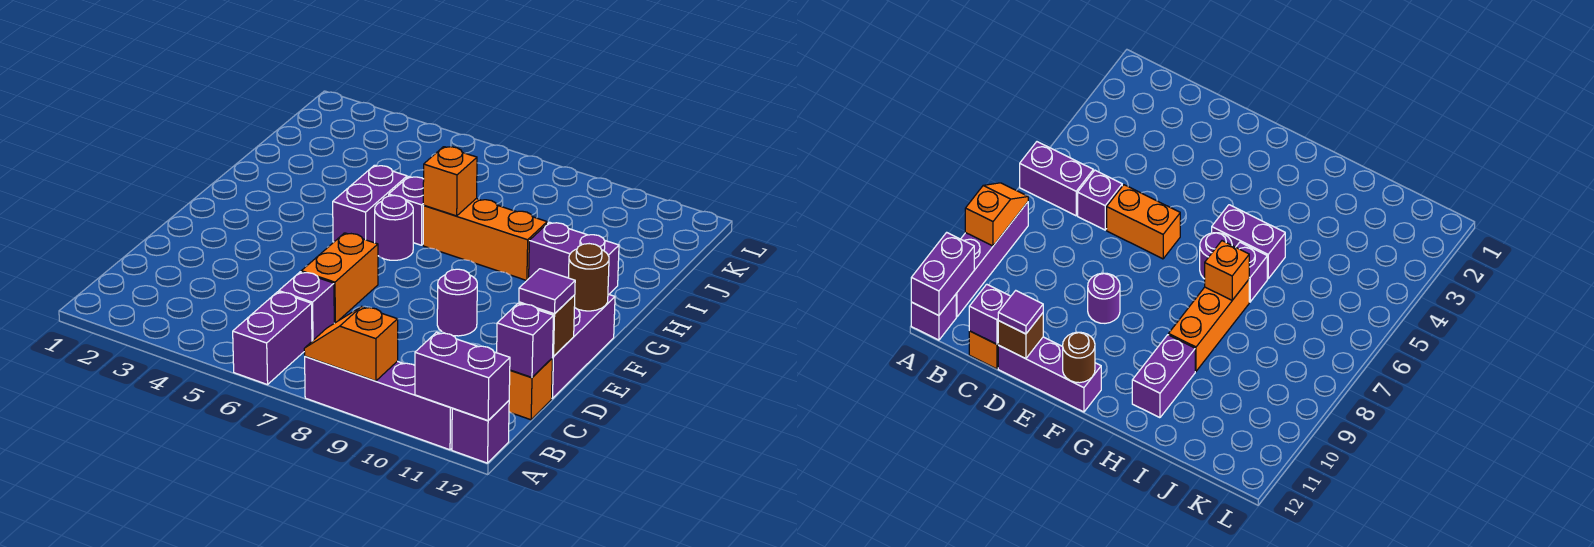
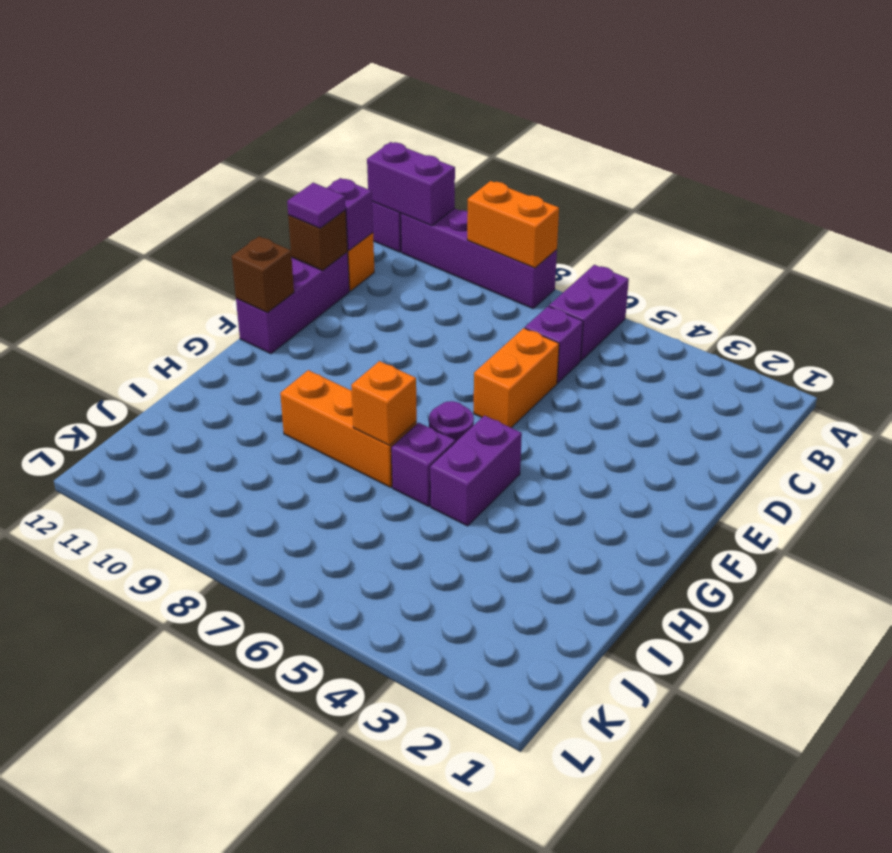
orange 1x2 slope [304,306,398,381] -> orange 1x2 brick [467,181,559,268]
purple 1x1 round brick [437,269,477,336] -> none
brown 1x1 round brick [568,244,609,311] -> brown 1x1 brick [232,236,294,313]
purple 1x2 brick [529,222,619,294] -> none

